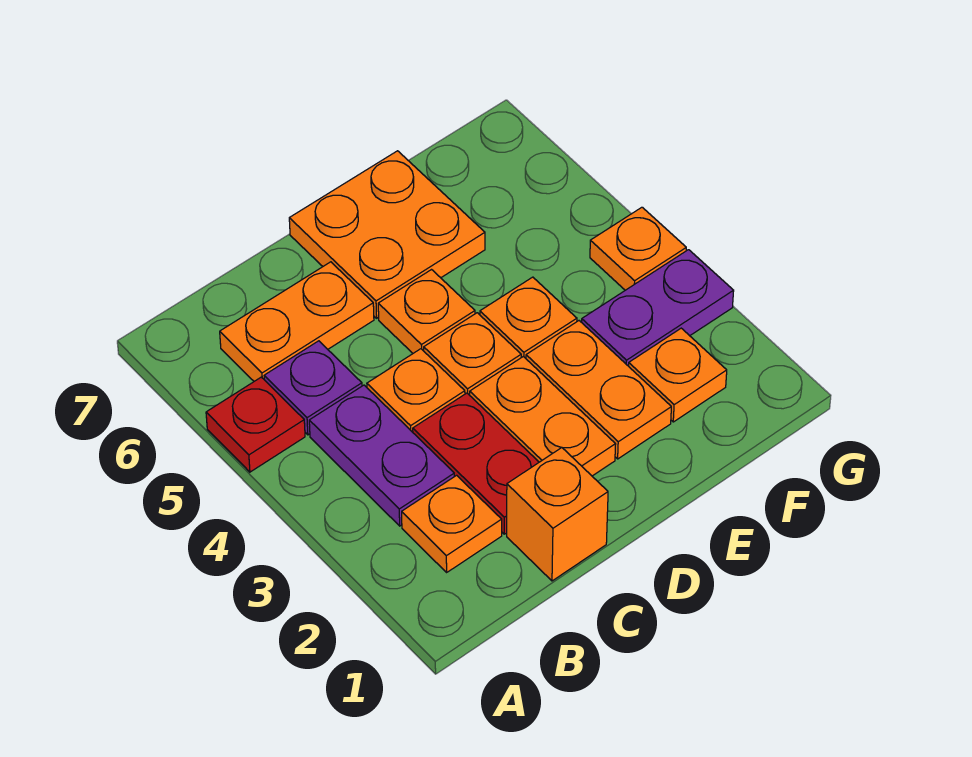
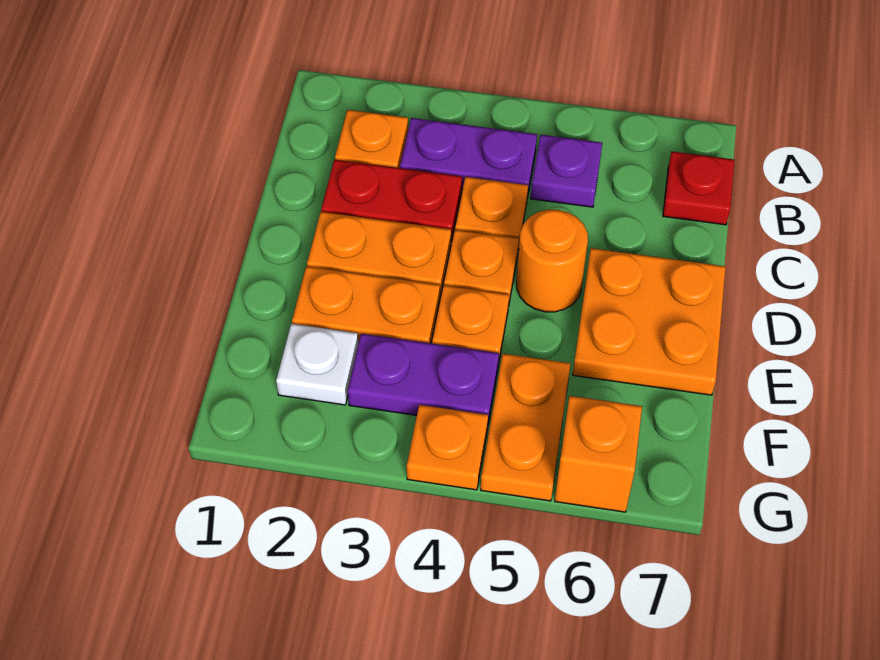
red 1x1 plate [206,377,305,472] -> red 1x1 plate moved to [663,152,734,225]
orange 1x2 plate [220,262,374,381] -> orange 1x2 plate moved to [481,354,570,501]
orange 1x1 brick [507,448,608,581] -> orange 1x1 brick moved to [555,396,642,512]
orange 1x1 plate [378,270,475,353] -> orange 1x1 round brick [517,210,588,312]
orange 1x1 plate [629,328,727,422] -> white 1x1 plate [276,324,358,405]
purple 1x2 plate [582,250,734,366] -> purple 1x2 plate turned to [348,334,499,423]

